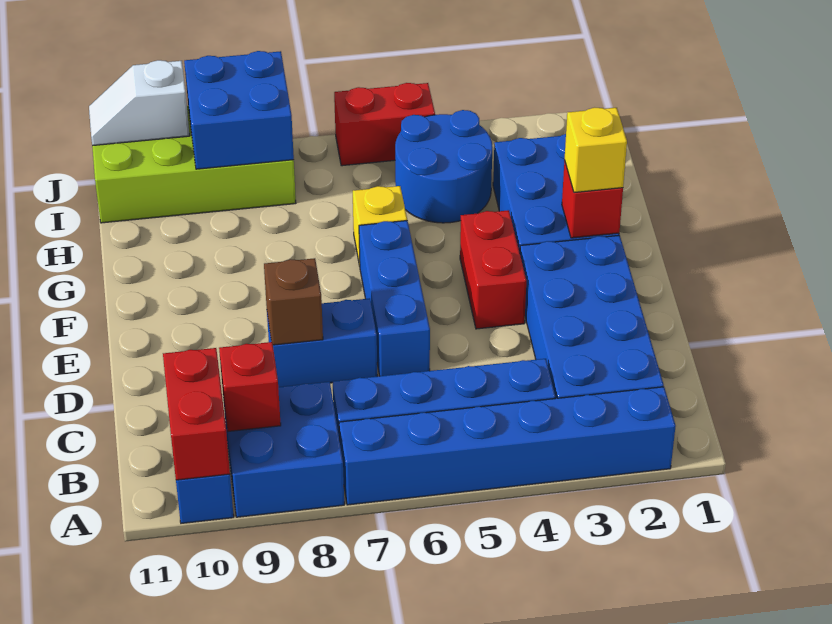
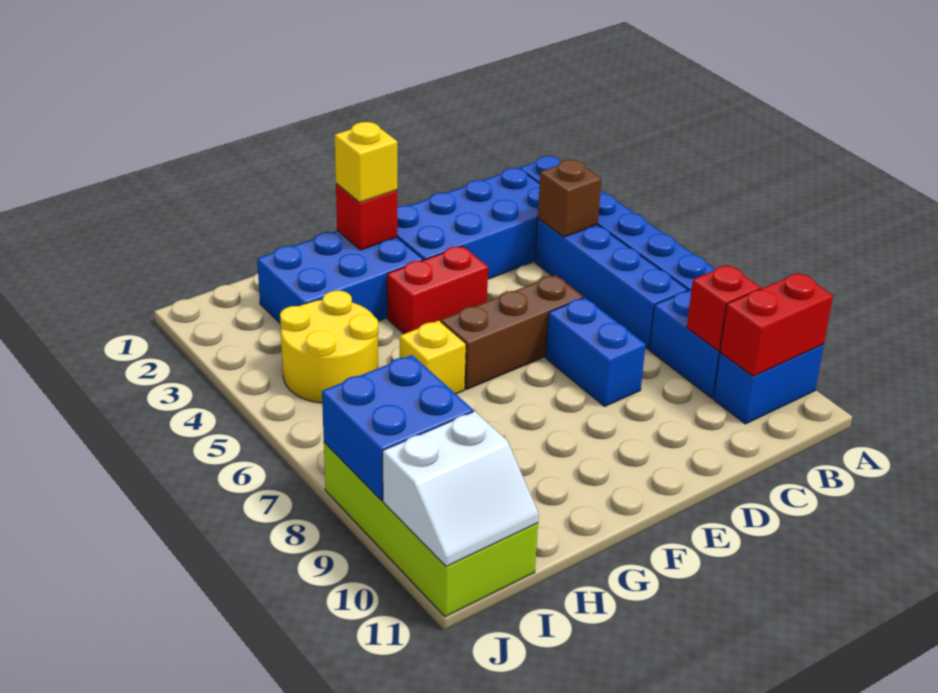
blue 1x3 brick [359,221,430,376] -> brown 1x3 brick [441,275,583,389]
brown 1x1 brick [264,258,323,345] -> brown 1x1 brick moved to [538,160,602,237]
blue 2x2 round brick [395,110,492,223] -> yellow 2x2 round brick [280,291,378,403]
red 1x2 brick [334,83,435,166] -> none
white 1x2 slope [89,60,189,146] -> white 2x2 slope [383,411,539,567]

